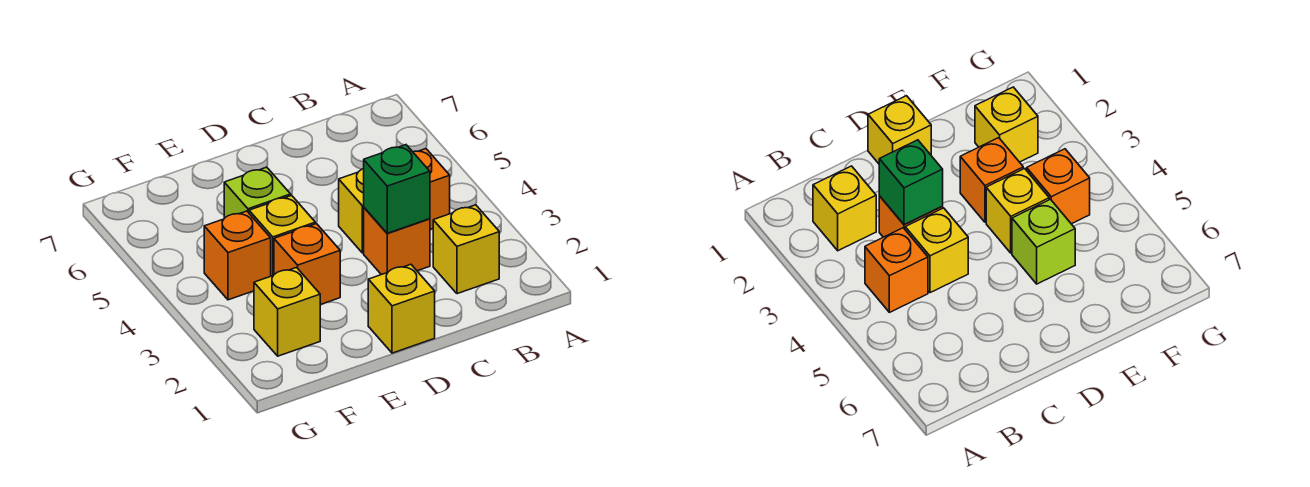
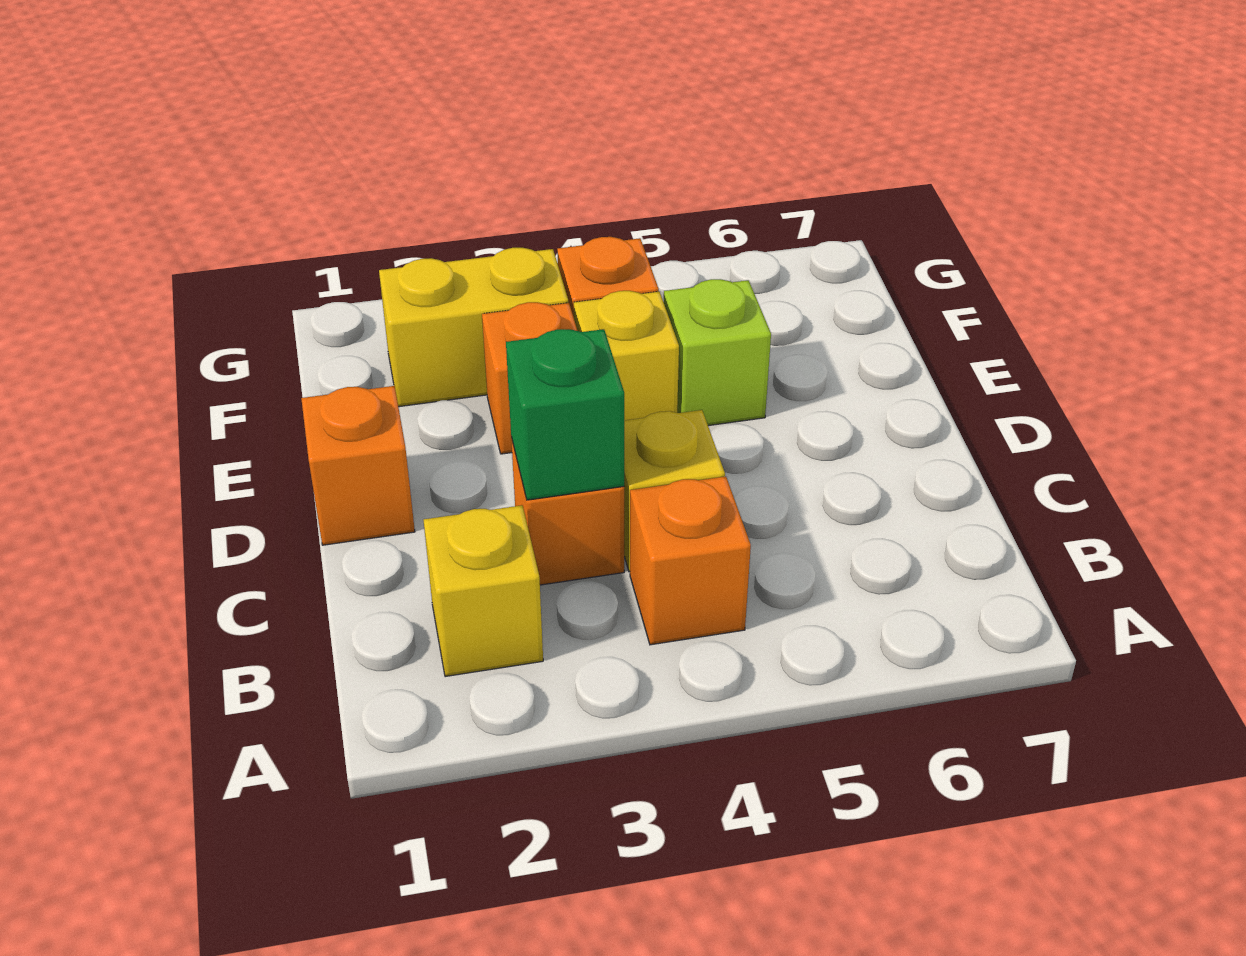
yellow 1x1 brick [368,264,435,353] -> orange 1x1 brick [301,386,415,545]
yellow 1x1 brick [254,268,320,356] -> yellow 1x2 brick [379,248,568,407]

